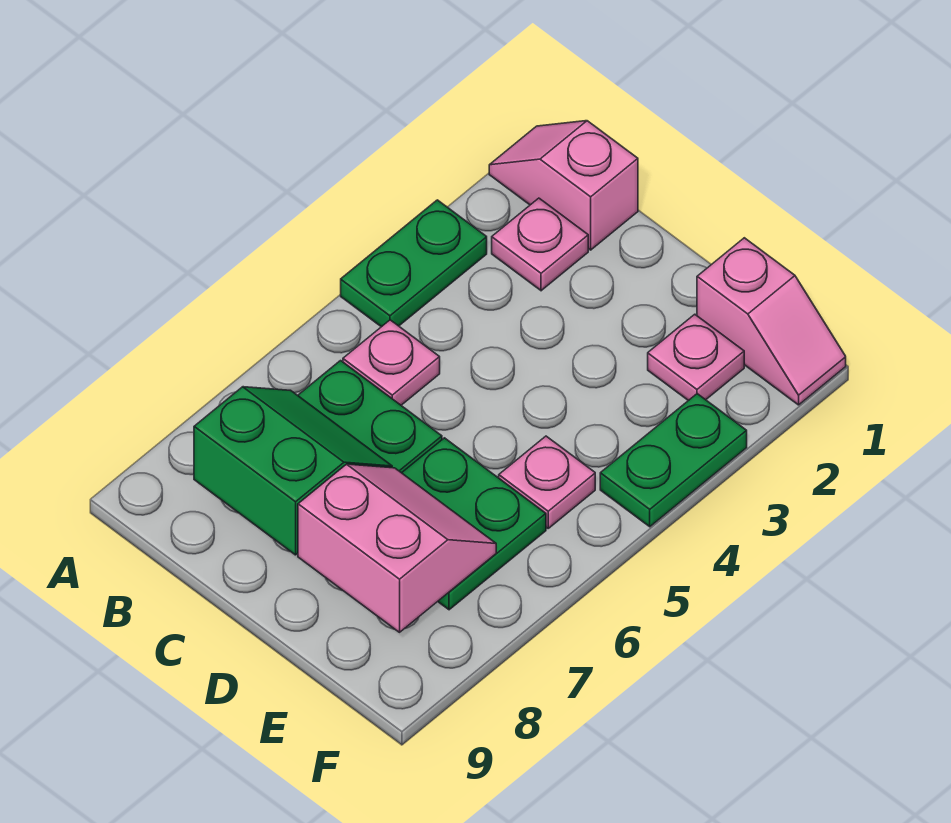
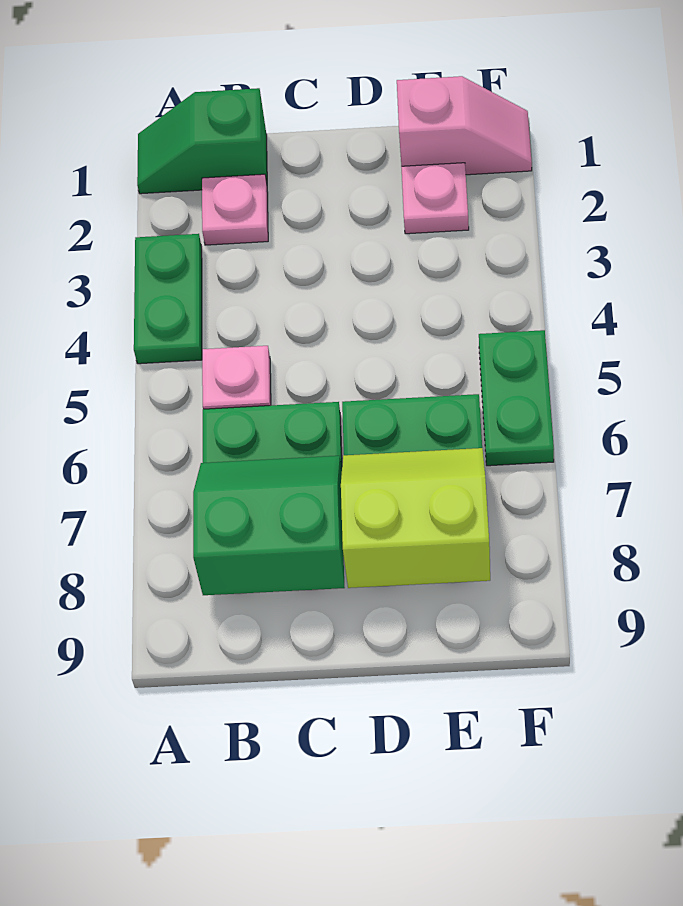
pink 1x2 slope [489,121,638,250] -> green 1x2 slope [137,88,267,194]
pink 2x2 slope [298,464,496,632] -> lime 2x2 slope [341,448,490,588]
pink 1x1 plate [499,436,595,528] -> none
green 1x2 plate [600,394,747,527] -> green 1x2 plate moved to [479,330,554,466]

